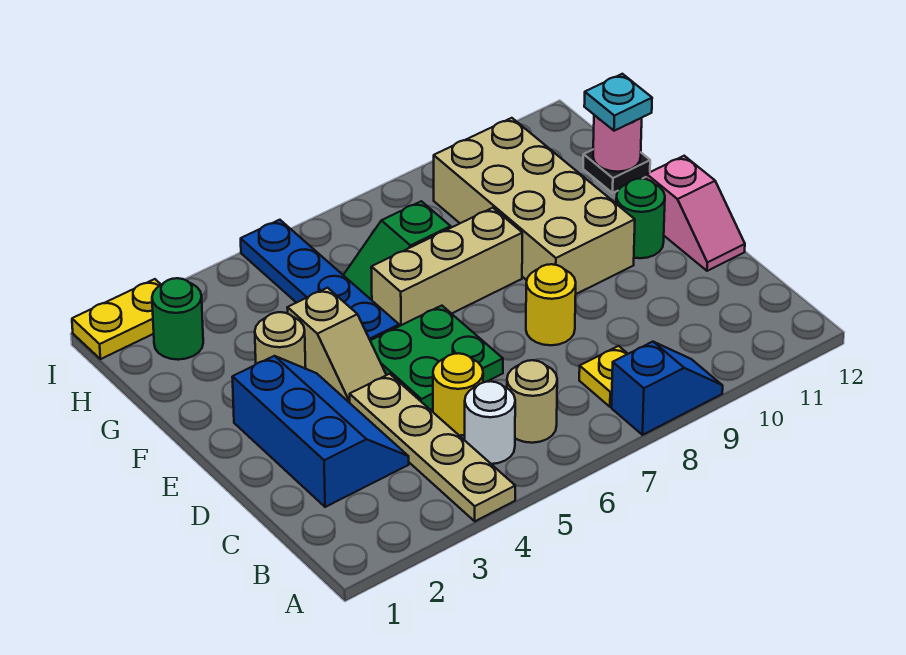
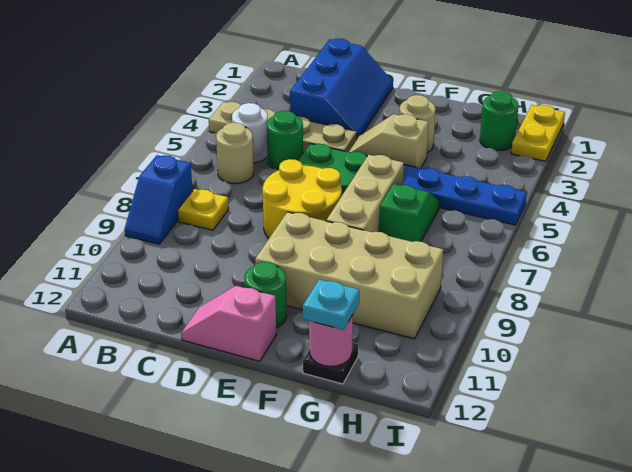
blue 2x3 slope [232,356,409,507] -> blue 2x3 slope turned to [290,38,393,139]
yellow 1x1 round brick [433,353,483,436] -> green 1x1 round brick [267,111,303,170]
yellow 1x1 round brick [526,264,576,345] -> yellow 2x2 round brick [263,159,342,239]

